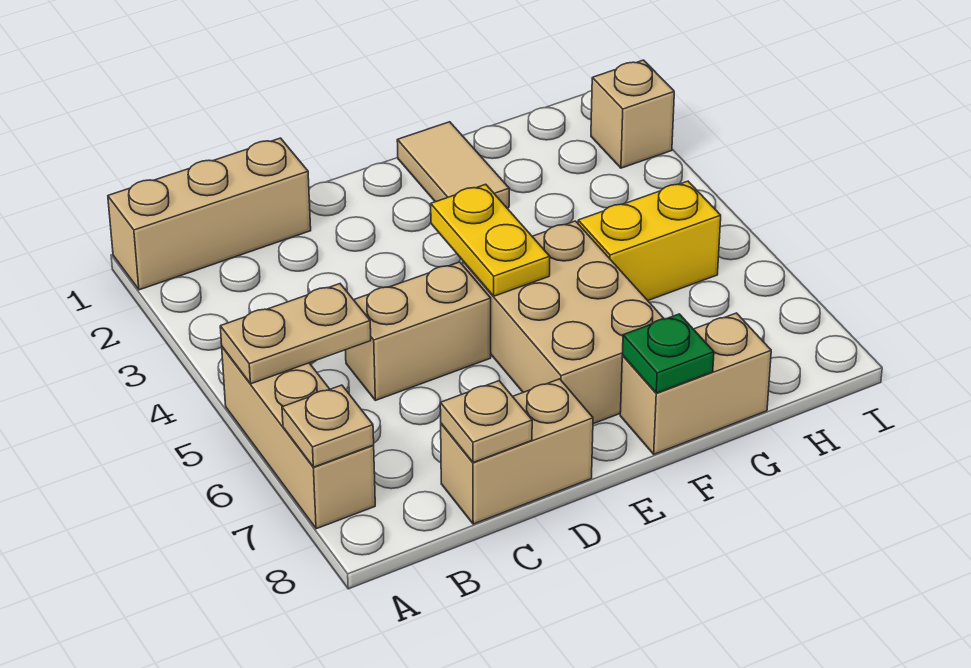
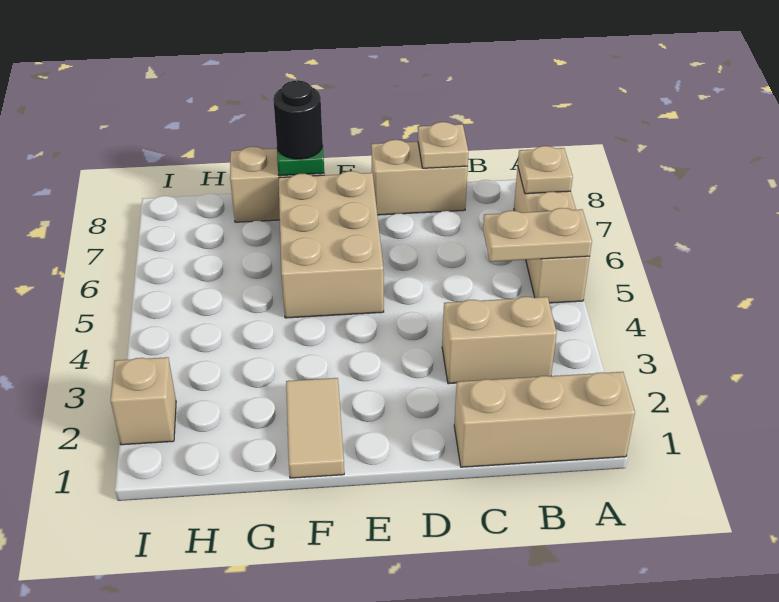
tan 1x2 brick [345,262,491,400] -> tan 1x2 brick moved to [442,297,557,384]
yellow 1x2 plate [431,184,550,296] -> none
none -> black 1x1 round brick [273,80,323,159]
yellow 1x2 brick [578,181,721,300] -> none

